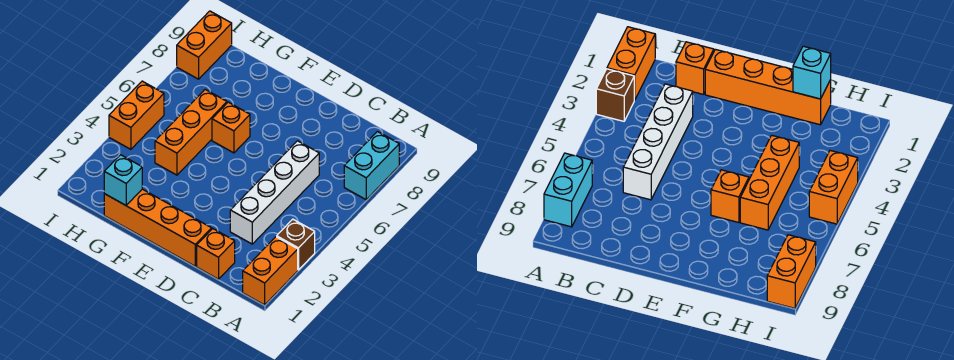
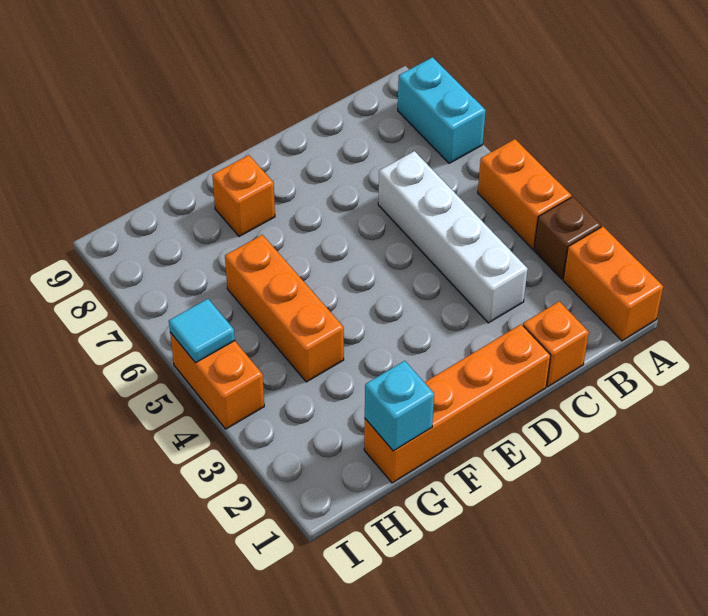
orange 1x1 brick [212,102,250,153] -> orange 1x1 brick moved to [212,155,275,237]
none -> cyan 1x1 tile [169,299,235,363]
orange 1x2 brick [177,11,232,79] -> orange 1x2 brick moved to [478,139,571,249]

